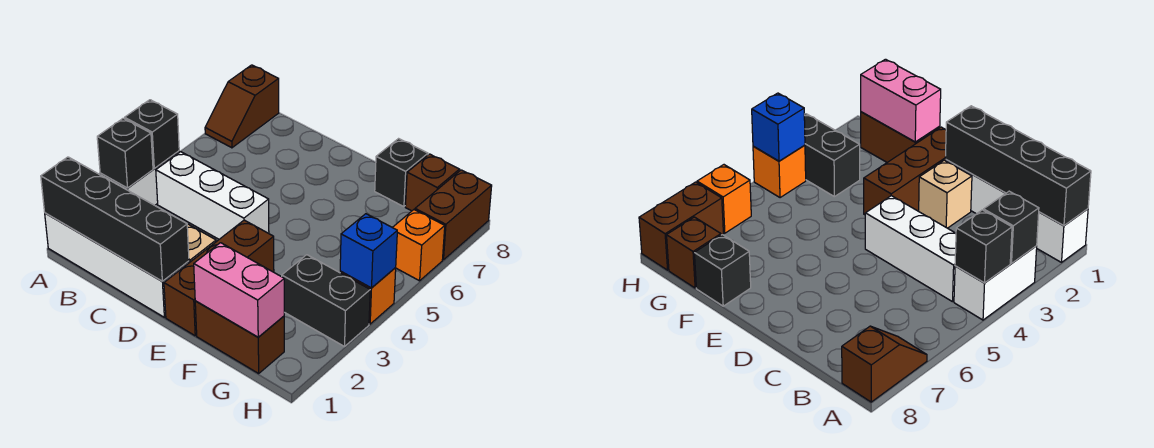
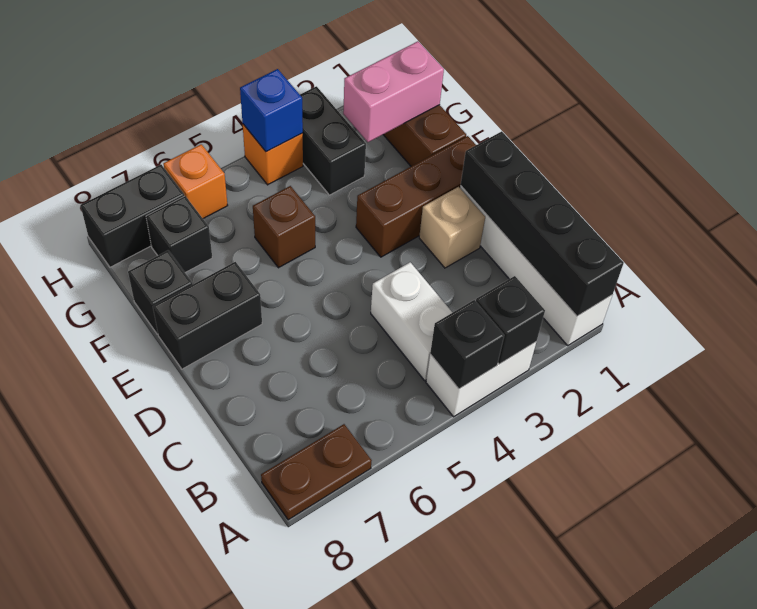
brown 1x2 slope [205,65,279,148] -> brown 1x2 plate [261,424,372,520]
white 1x3 brick [156,152,269,239] -> white 1x2 brick [371,262,453,380]
none -> black 1x2 brick [153,262,262,369]
pink 1x2 brick [194,243,284,337] -> pink 1x2 brick turned to [343,41,444,142]
none -> black 1x1 brick [146,196,212,273]
brown 1x1 brick [405,154,459,211] -> brown 1x1 brick moved to [253,186,315,268]
brown 1x2 brick [415,170,492,260] -> black 1x2 brick [81,165,184,267]

